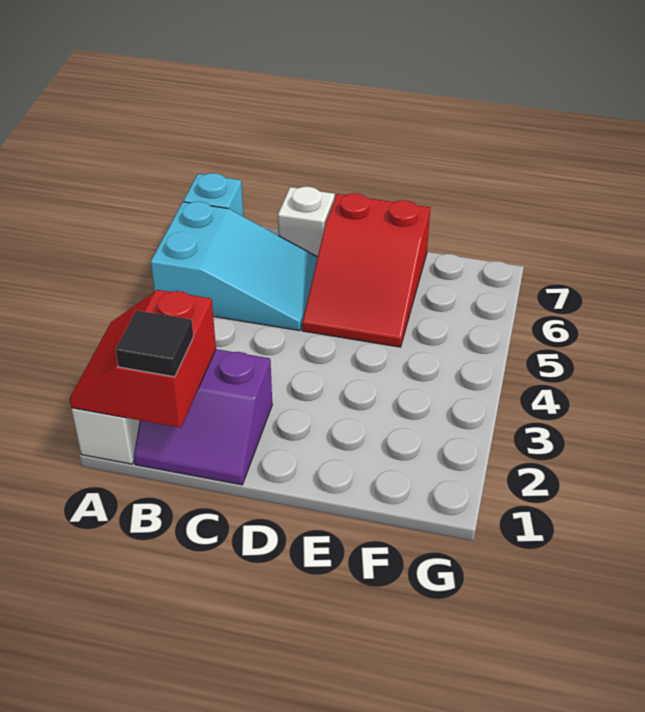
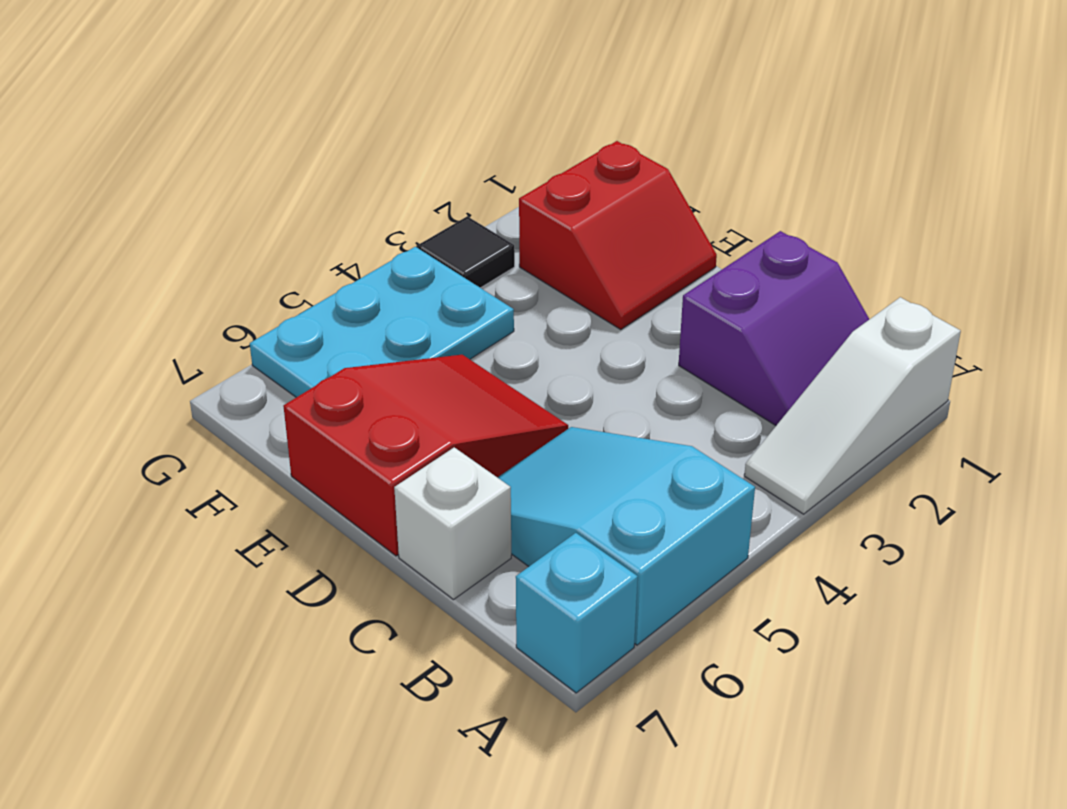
red 2x2 slope [69,290,216,428] -> red 2x2 slope moved to [519,141,717,330]
purple 2x2 slope [134,349,272,485] -> purple 2x2 slope turned to [679,231,869,425]
black 1x1 tile [116,310,193,377] -> black 1x1 tile moved to [418,216,515,288]
none -> cyan 2x3 plate [250,247,514,397]

